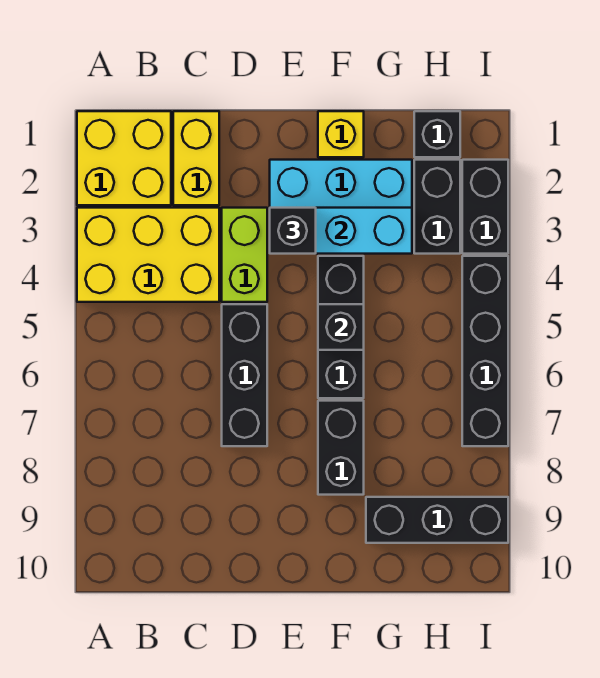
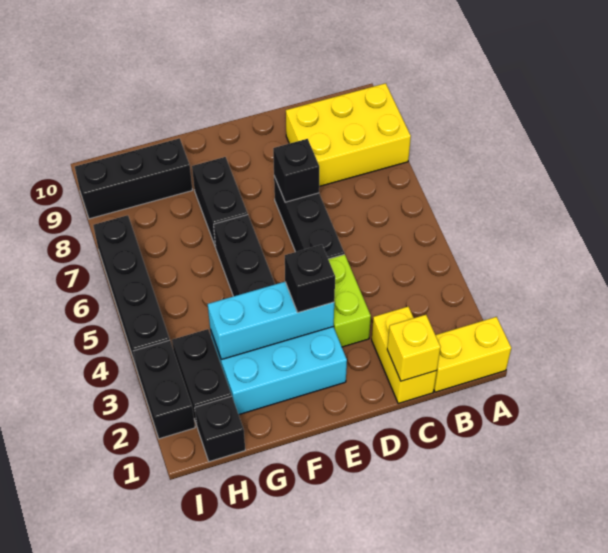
yellow 2x2 brick [77,111,171,205] -> yellow 1x2 brick [434,317,511,392]
yellow 2x3 brick [77,208,219,302] -> yellow 2x3 brick moved to [286,83,411,186]
yellow 1x1 brick [318,111,364,157] -> yellow 1x1 brick moved to [387,315,441,381]
black 1x1 brick [318,304,364,350] -> black 1x1 brick moved to [273,139,319,202]

